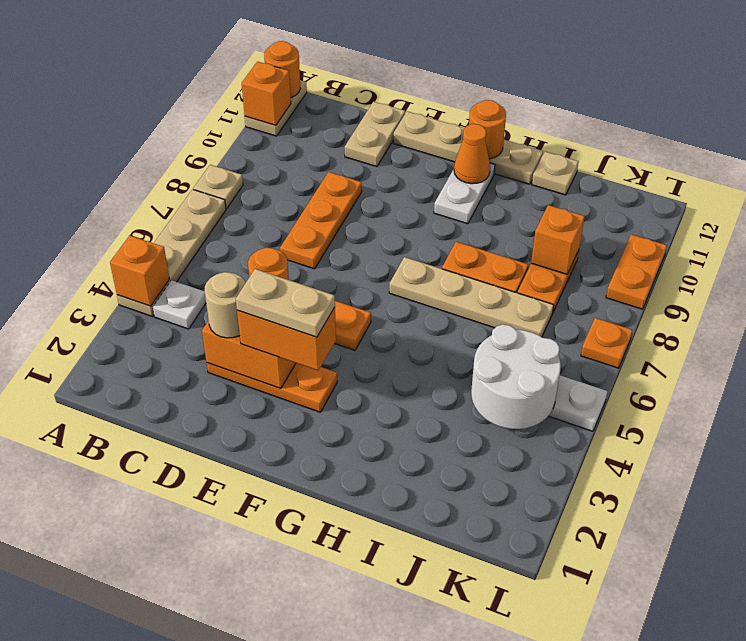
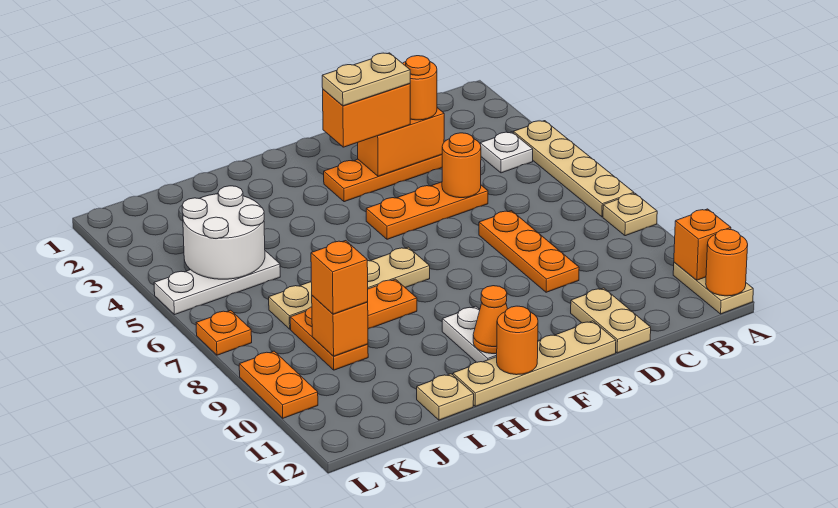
orange 1x1 brick [110,236,169,306] -> orange 1x1 brick moved to [311,241,368,314]
tan 1x1 round brick [205,272,246,338] -> orange 1x1 round brick [403,56,437,120]

